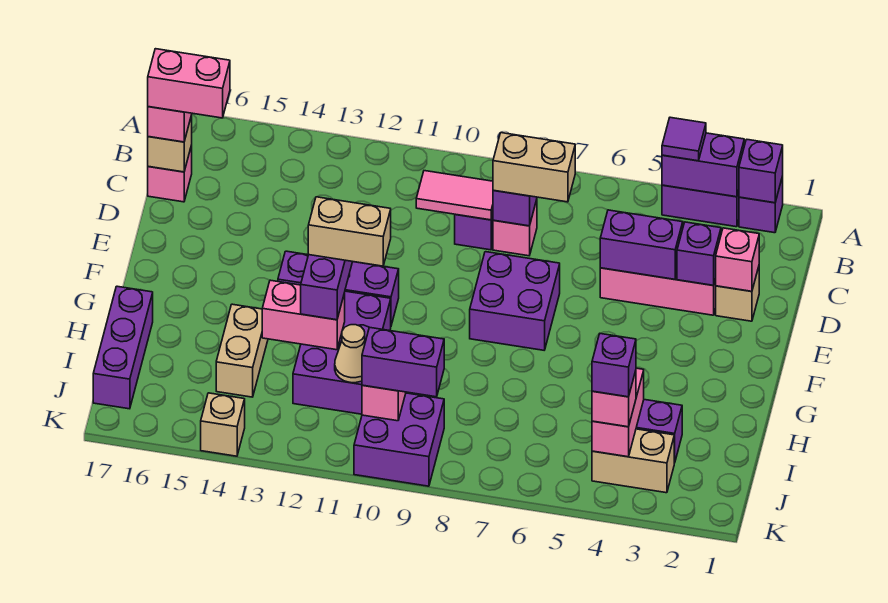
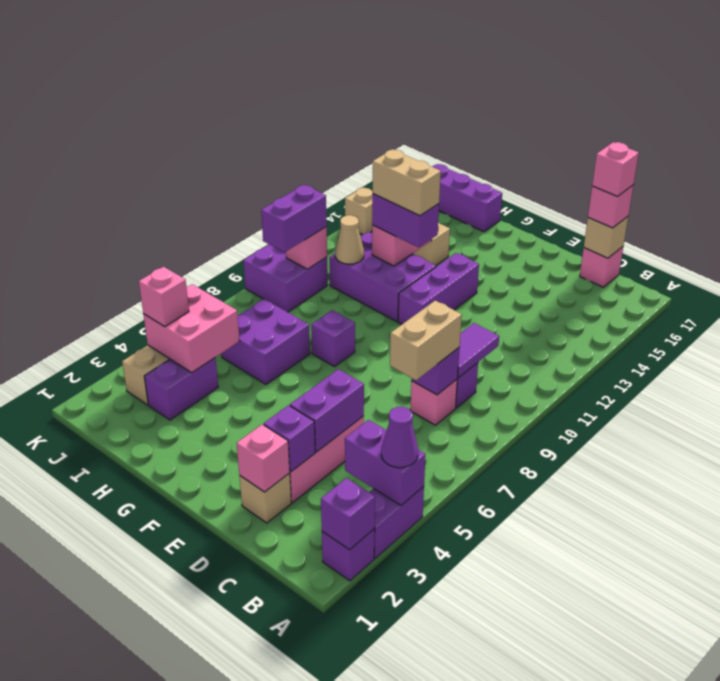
purple 1x2 brick [662,133,744,197] -> purple 1x2 brick turned to [345,420,426,506]
purple 1x1 tile [662,117,706,161] -> purple 1x1 cone [381,407,418,468]
pink 1x2 tile [416,171,493,220] -> purple 1x2 tile [458,323,499,378]
pink 1x2 brick [148,49,230,118] -> pink 1x1 brick [592,142,639,197]
purple 2x2 brick [470,252,560,350] -> purple 2x2 brick moved to [221,299,310,384]
tan 1x2 brick [308,197,391,266] -> tan 1x2 brick turned to [372,149,441,216]
pink 1x2 brick [592,368,644,457] -> pink 2x2 brick [143,284,240,372]
purple 1x1 brick [592,333,636,397] -> purple 1x1 brick moved to [311,310,355,367]

